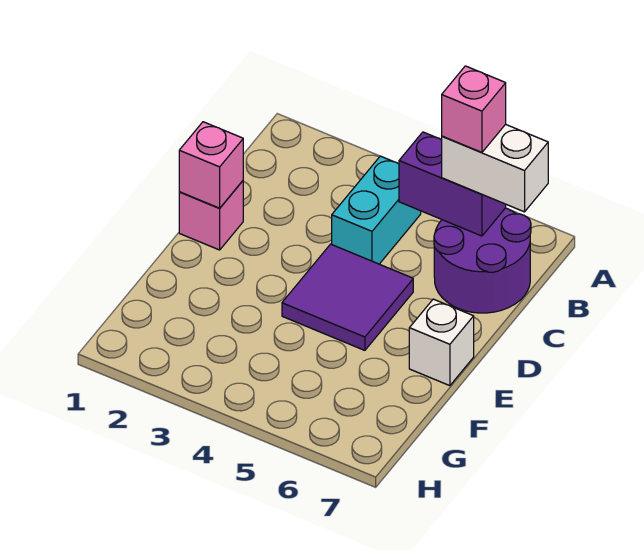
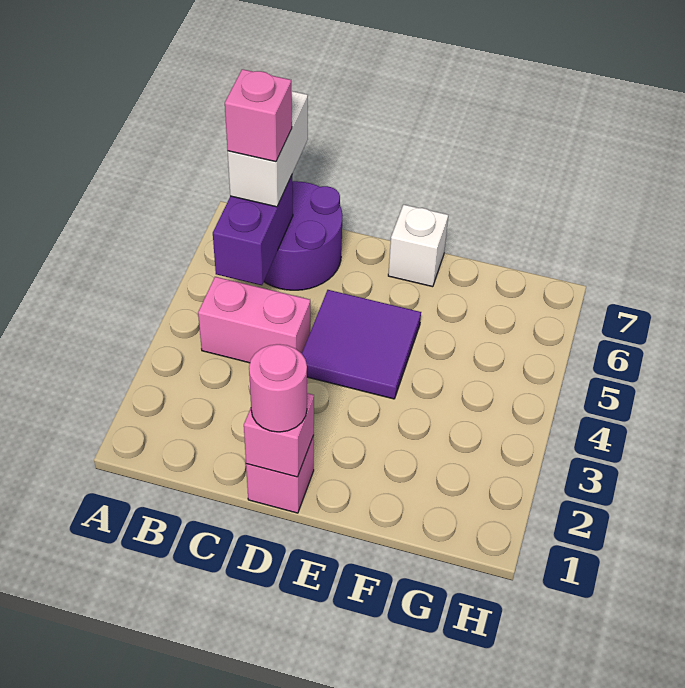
cyan 1x2 brick [332,156,421,264] -> pink 1x2 brick [198,277,310,363]
none -> pink 1x1 round brick [249,344,307,432]

